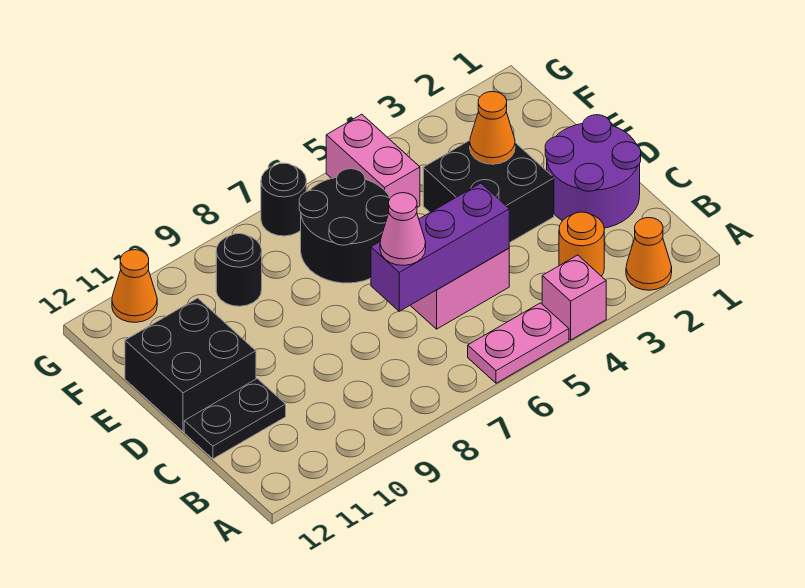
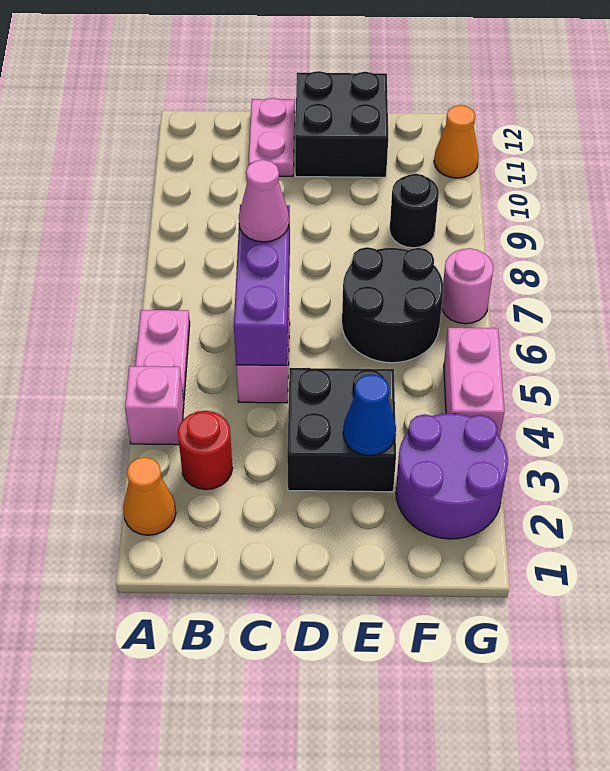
orange 1x1 round brick [559,212,604,276] -> red 1x1 round brick [178,411,233,489]
purple 2x2 round brick [545,115,641,228] -> purple 2x2 round brick moved to [396,414,508,539]
black 1x2 plate [184,379,286,459] -> pink 1x2 plate [249,98,295,176]
orange 1x1 cone [470,92,515,164] -> blue 1x1 cone [343,374,396,455]
pink 1x2 brick [326,114,420,207] -> pink 1x2 brick turned to [444,328,504,437]
black 1x1 round brick [261,163,306,236] -> pink 1x1 round brick [442,248,494,324]

